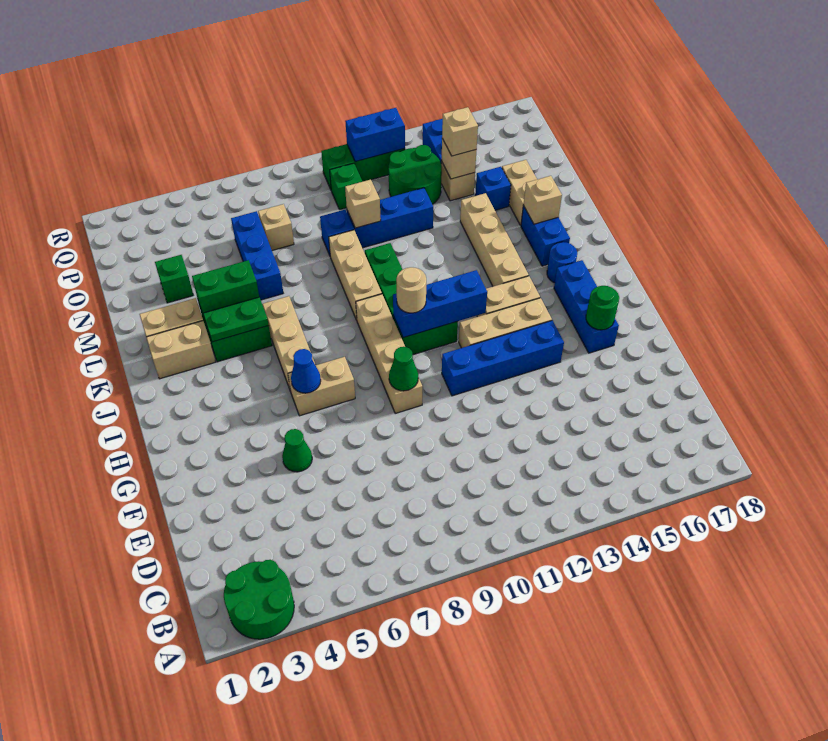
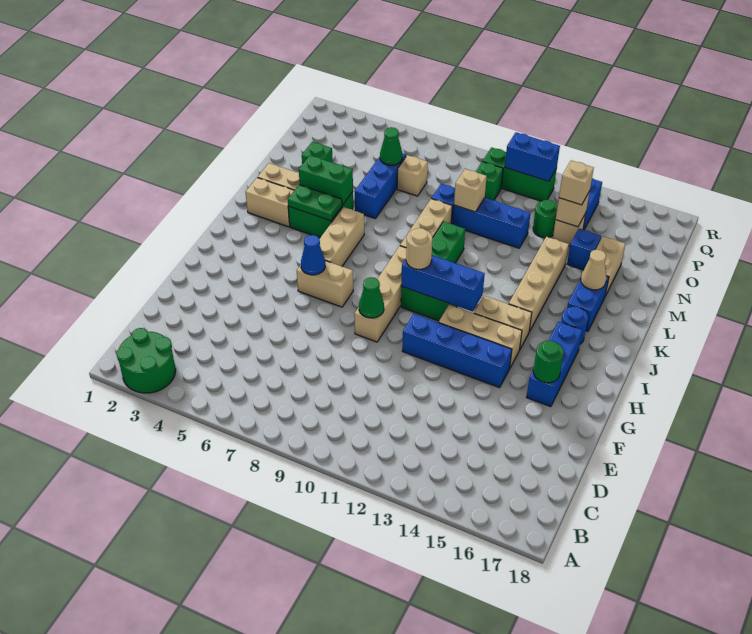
green 1x1 cone [282,429,312,472] -> green 1x1 cone moved to [380,127,402,165]
tan 1x1 brick [523,176,562,224] -> tan 1x1 cone [581,250,606,290]
green 2x2 round brick [389,145,442,204] -> green 1x1 round brick [533,200,558,238]

